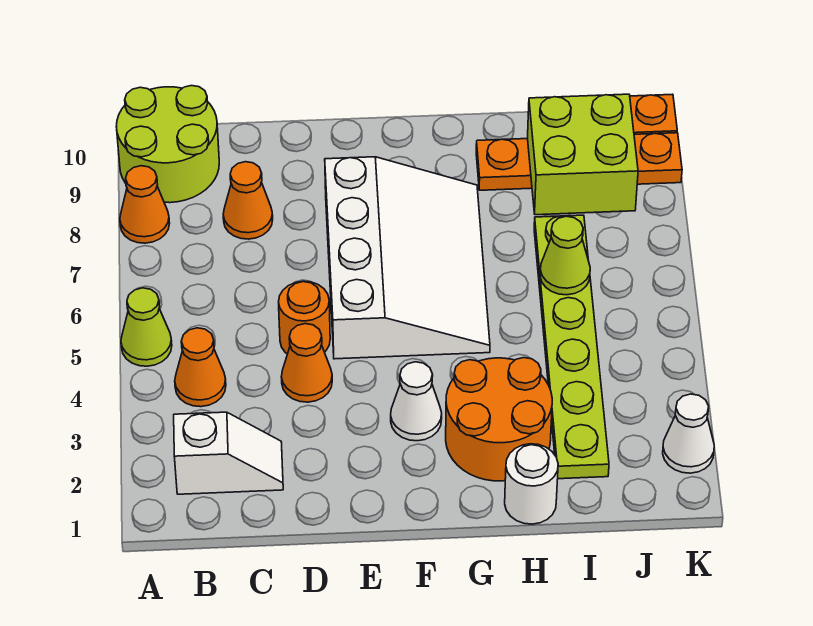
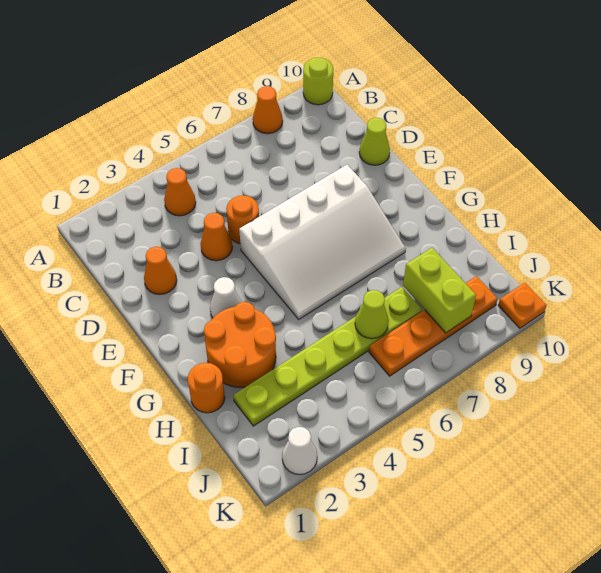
lime 1x1 cone [121,288,172,366] -> lime 1x1 cone moved to [359,118,390,165]
lime 2x2 round brick [116,86,219,203] -> lime 1x1 round brick [303,57,333,105]
white 1x2 slope [174,412,283,494] -> none
orange 1x1 cone [223,162,273,239] -> orange 1x1 cone moved to [144,247,177,294]
white 1x1 round brick [505,444,558,524] -> orange 1x1 round brick [188,363,225,413]
orange 1x4 plate [476,133,682,190] -> orange 1x4 plate turned to [369,276,498,376]
lime 2x2 brick [528,94,638,215] -> lime 1x2 brick [403,248,476,333]

